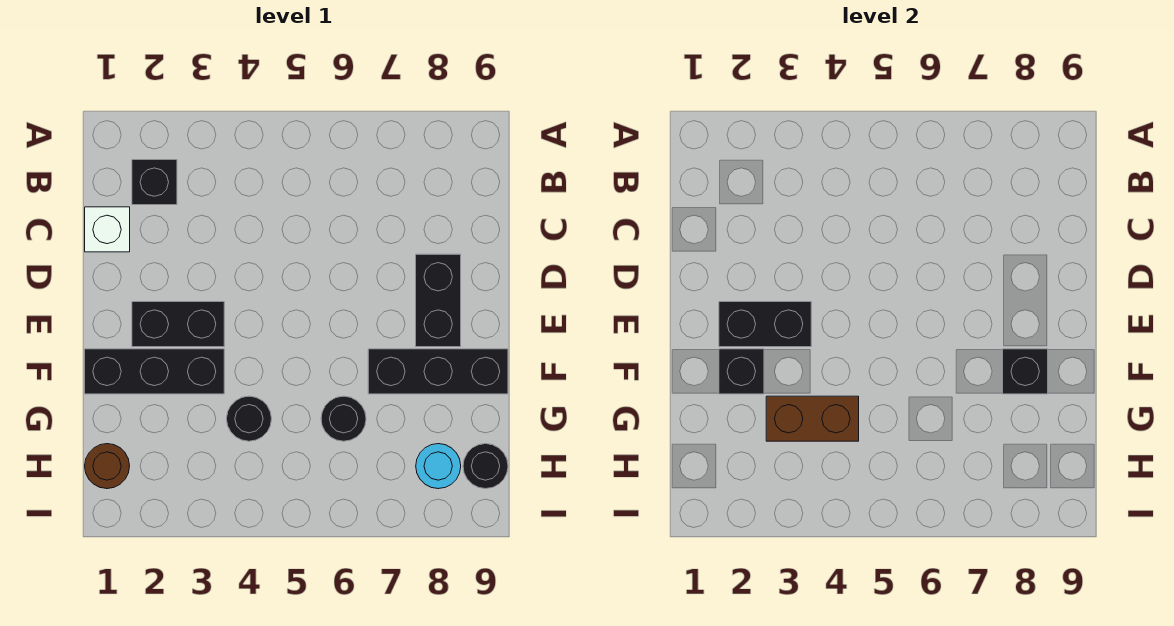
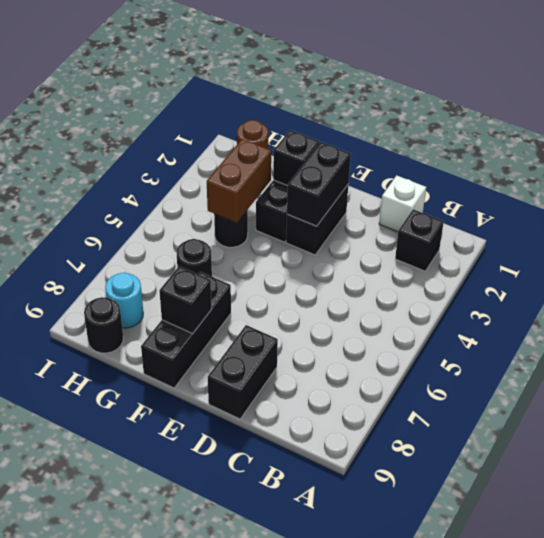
black 1x2 brick [416,254,461,347] -> black 1x2 brick turned to [208,325,278,419]

